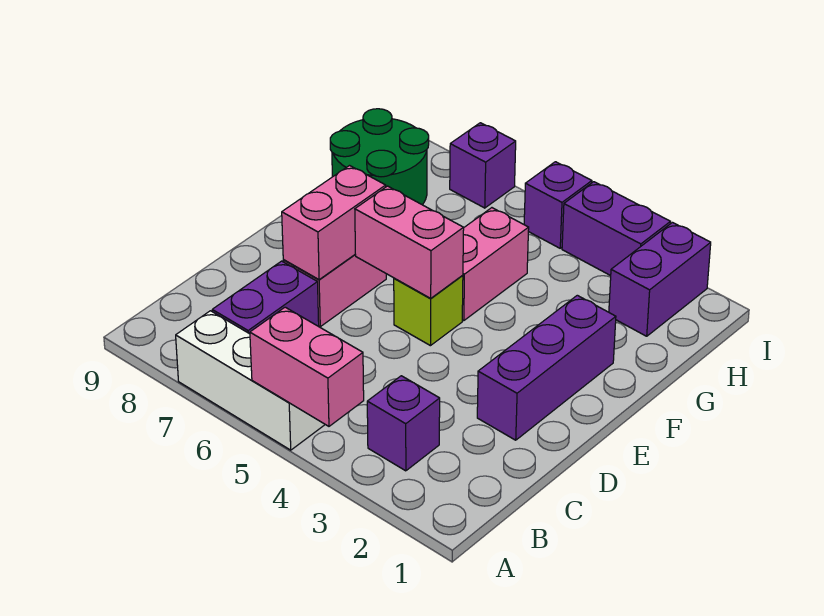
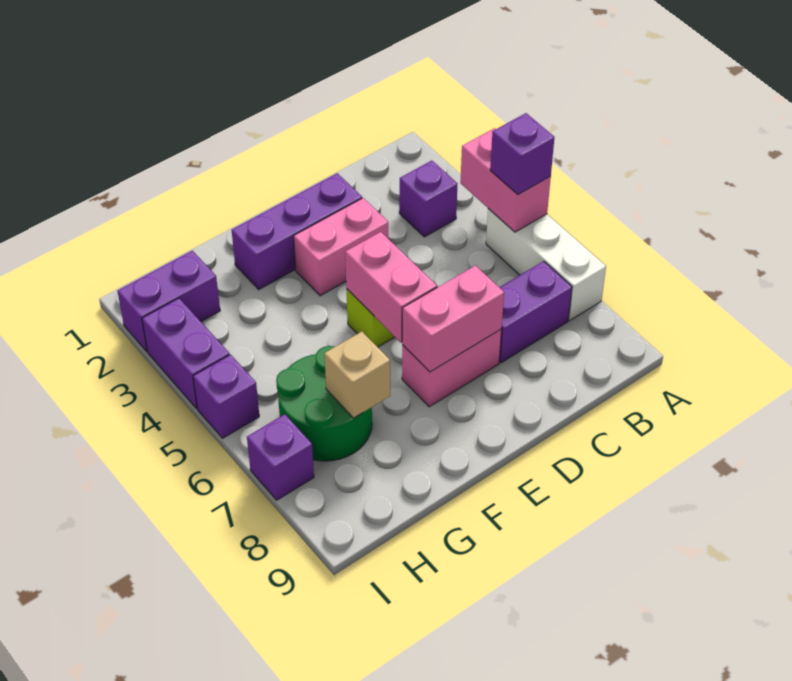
none -> purple 1x1 brick [490,113,554,195]
pink 1x2 brick [462,208,529,321] -> pink 1x2 brick moved to [294,198,389,296]
none -> tan 1x1 brick [324,332,390,418]
green 2x2 round brick [330,109,429,205] -> green 2x2 round brick moved to [276,346,372,461]

